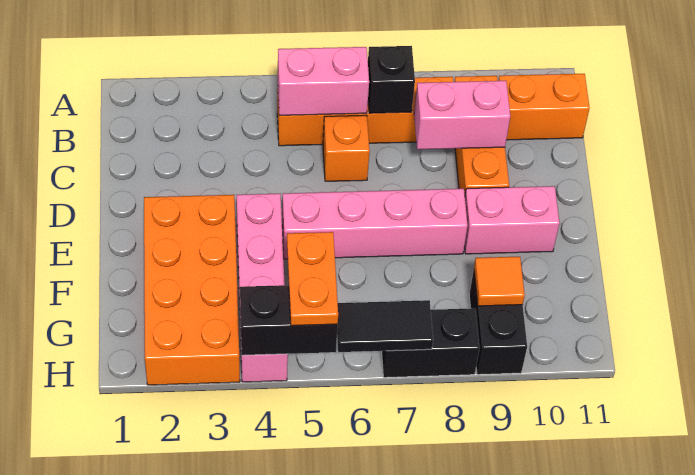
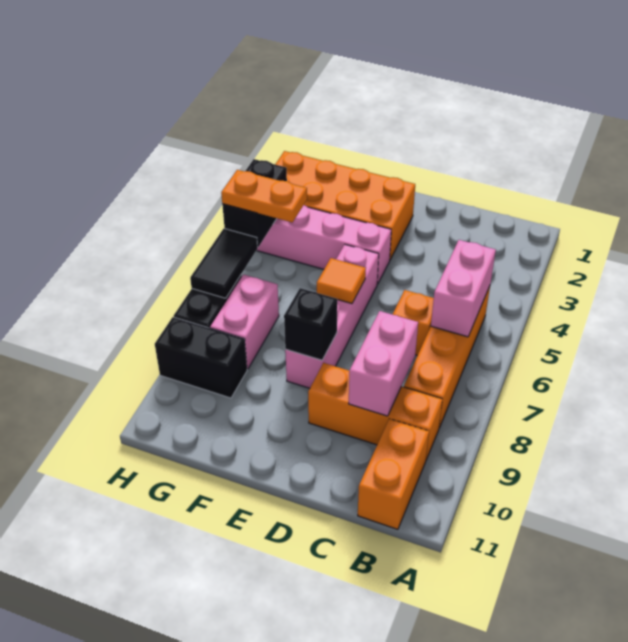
black 1x1 brick [368,46,415,113] -> black 1x1 brick moved to [284,288,337,360]
pink 1x2 brick [464,186,560,254] -> pink 1x2 brick moved to [210,274,279,369]
orange 1x1 tile [474,257,525,306] -> orange 1x1 tile moved to [317,258,366,304]

